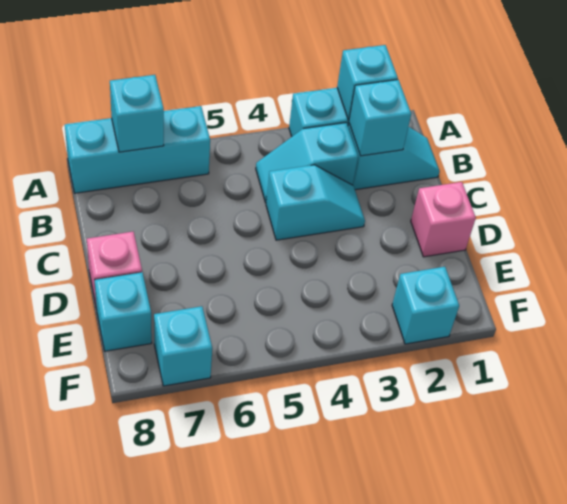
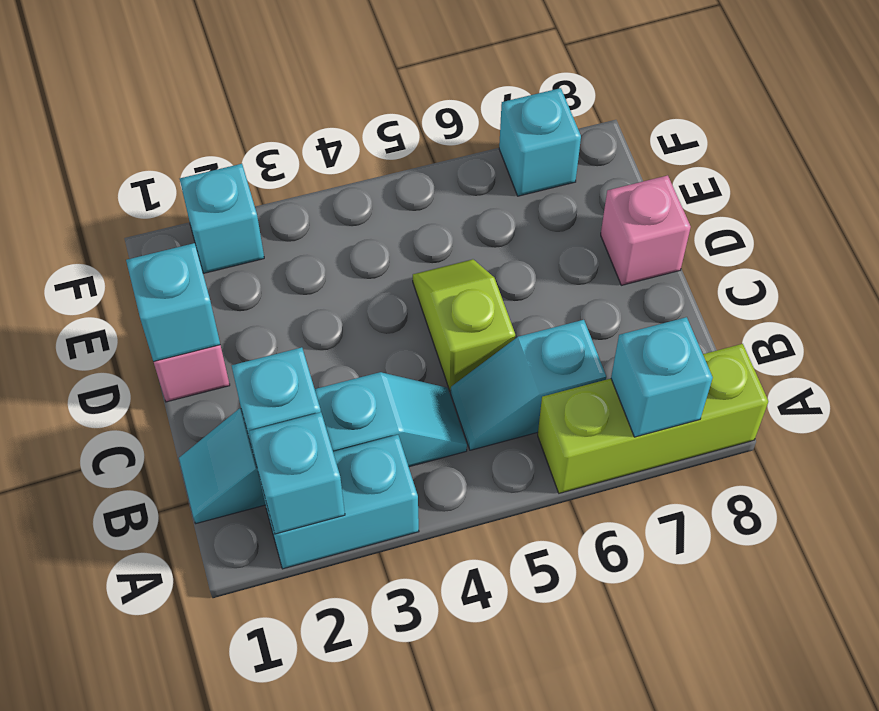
cyan 1x3 brick [65,106,210,193] -> lime 1x3 brick [538,344,768,493]
cyan 1x2 slope [266,165,365,240] -> cyan 1x2 slope moved to [451,320,606,450]
none -> lime 1x2 slope [413,259,515,391]
cyan 1x1 brick [95,272,152,351] -> cyan 1x1 brick moved to [126,243,220,362]

